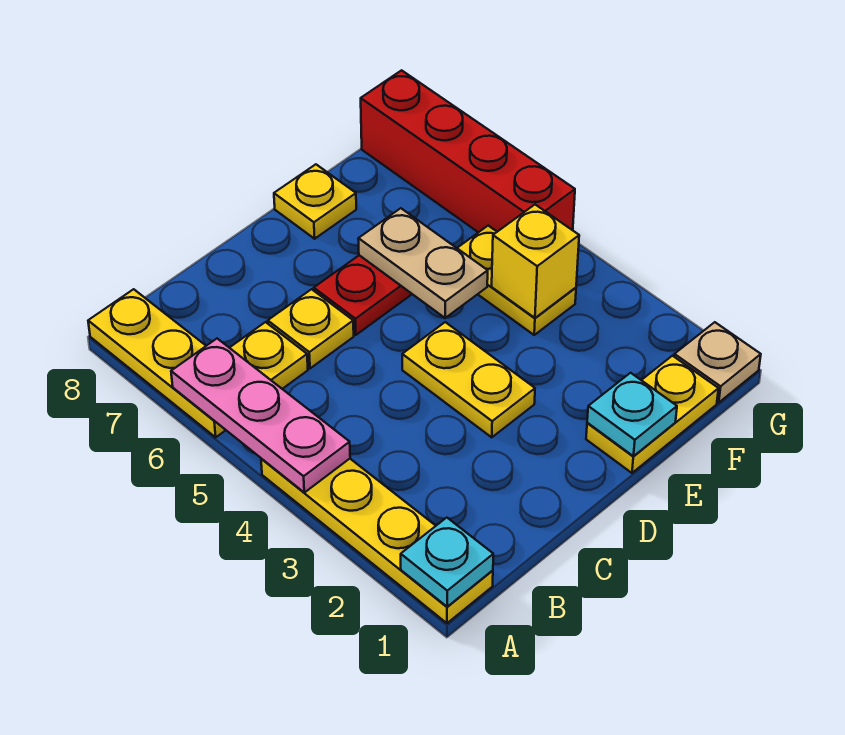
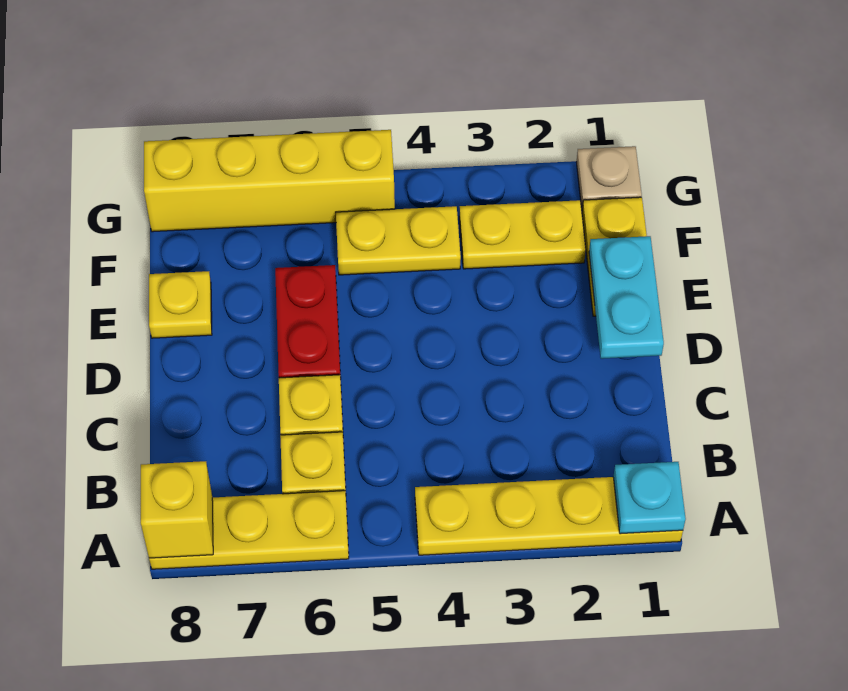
pink 1x3 plate [171,339,350,493] -> none
yellow 1x2 plate [402,322,535,437] -> yellow 1x2 plate moved to [459,200,586,269]
cyan 1x1 plate [587,373,677,456] -> cyan 1x2 plate [589,236,664,359]
tan 1x2 plate [358,208,488,318] -> none
yellow 1x1 brick [492,205,579,318] -> yellow 1x1 brick moved to [141,461,213,558]
red 1x4 brick [361,70,575,232] -> yellow 1x4 brick [144,130,395,232]

